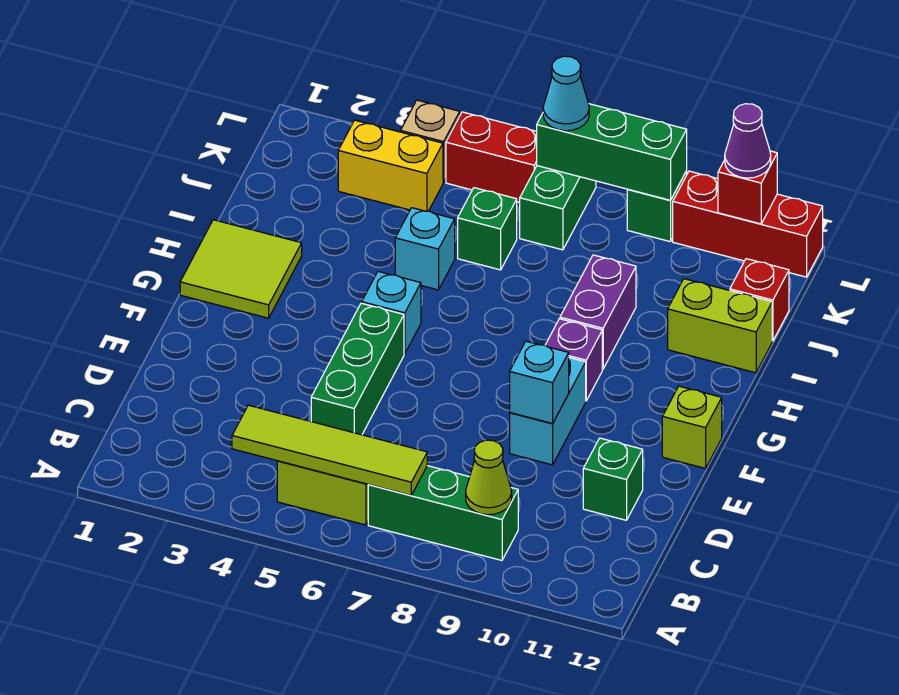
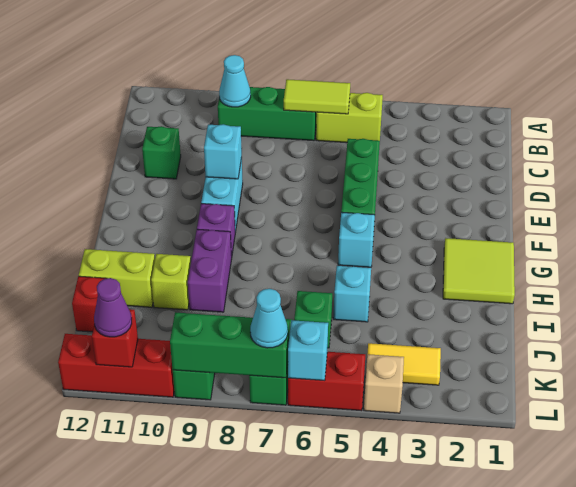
lime 1x4 tile [232,405,427,495] -> lime 1x2 tile [284,79,350,114]
lime 1x1 cone [466,440,512,515] -> cyan 1x1 cone [219,55,251,107]
lime 1x1 brick [662,386,722,468] -> lime 1x1 brick moved to [151,254,191,310]
yellow 1x2 brick [338,120,443,211] -> yellow 1x2 tile [367,343,441,385]
none -> cyan 1x1 brick [288,320,328,381]

